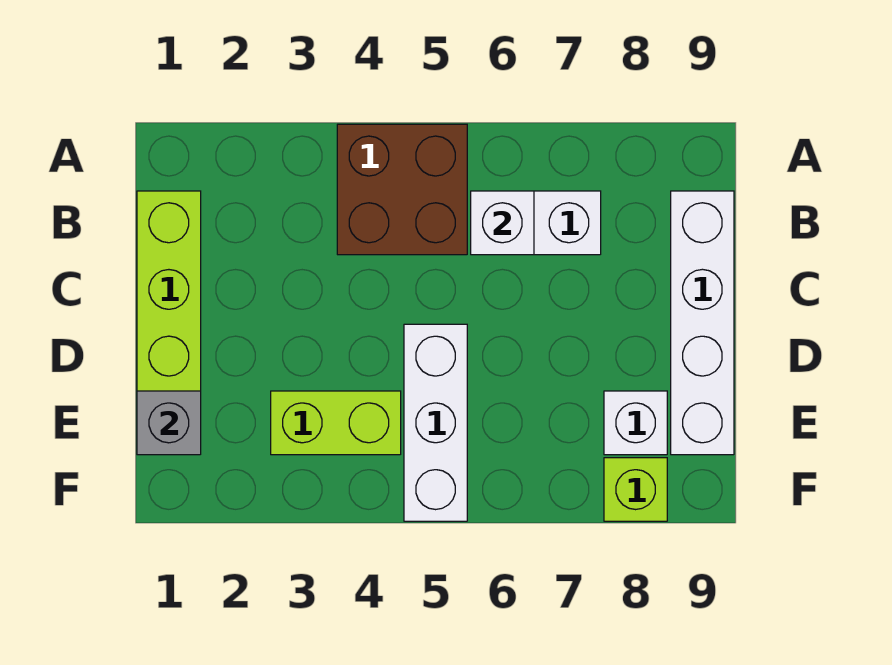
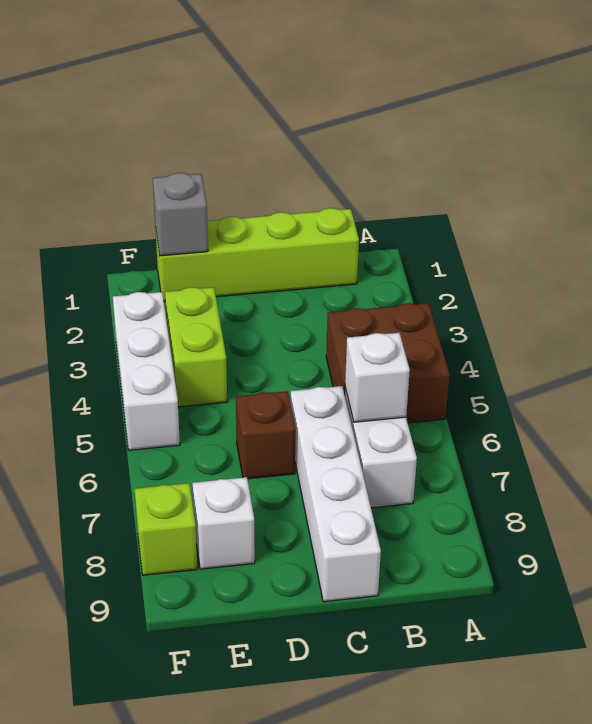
white 1x4 brick [671,191,734,455] -> white 1x4 brick turned to [290,386,381,602]
white 1x3 brick [404,324,467,521] -> white 1x3 brick turned to [113,292,180,450]
none -> brown 1x1 brick [236,391,296,479]

